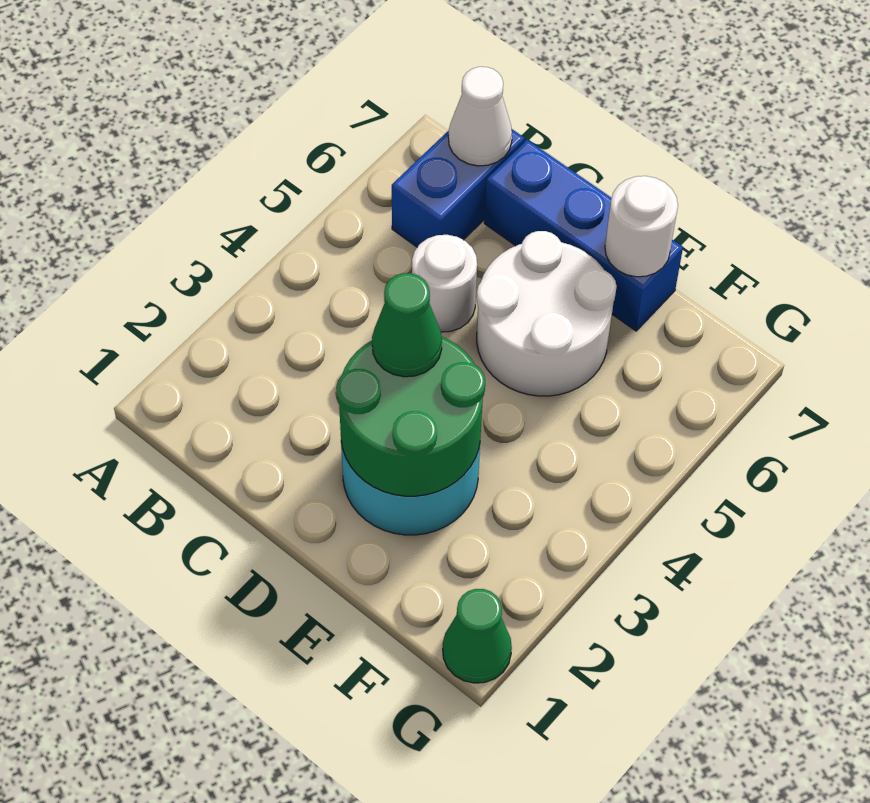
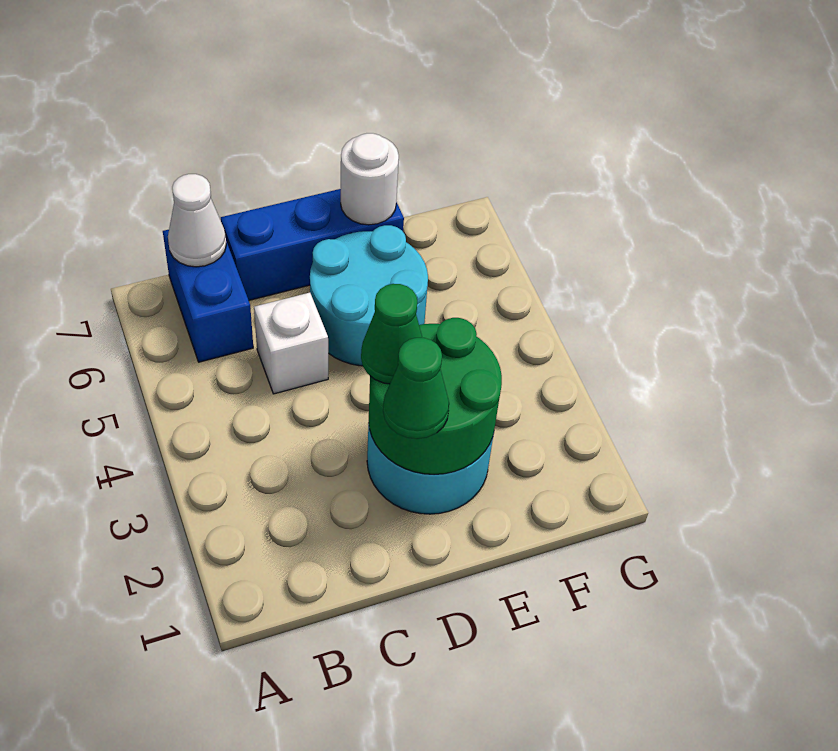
white 1x1 round brick [412,235,477,332] -> white 1x1 brick [254,293,328,394]
white 2x2 round brick [477,231,617,396] -> cyan 2x2 round brick [310,225,428,366]
green 1x1 cone [443,589,512,683] -> green 1x1 cone moved to [383,338,449,439]

